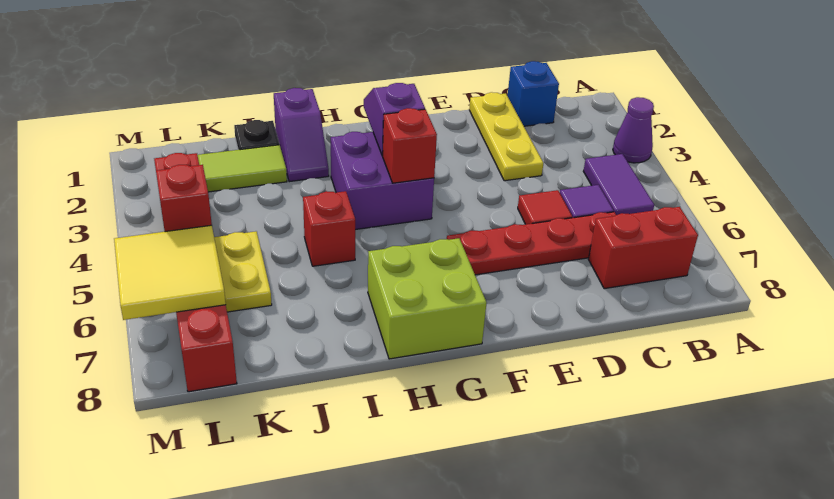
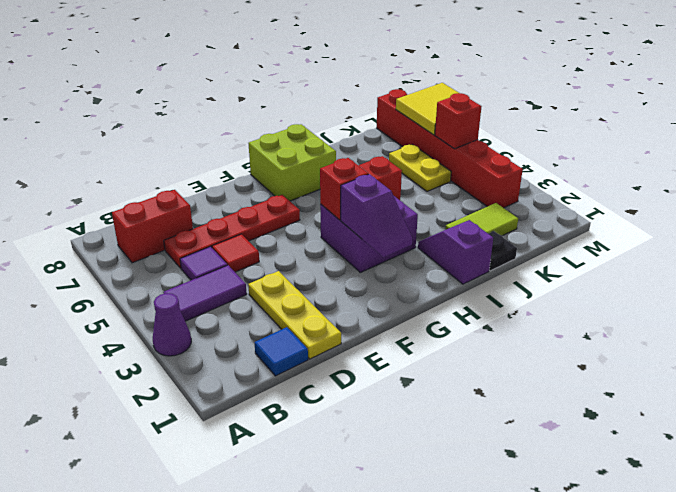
purple 1x2 tile [583,154,654,215] -> purple 1x2 tile turned to [163,265,247,321]
blue 1x1 brick [508,61,559,126] -> blue 1x1 tile [254,327,308,376]

